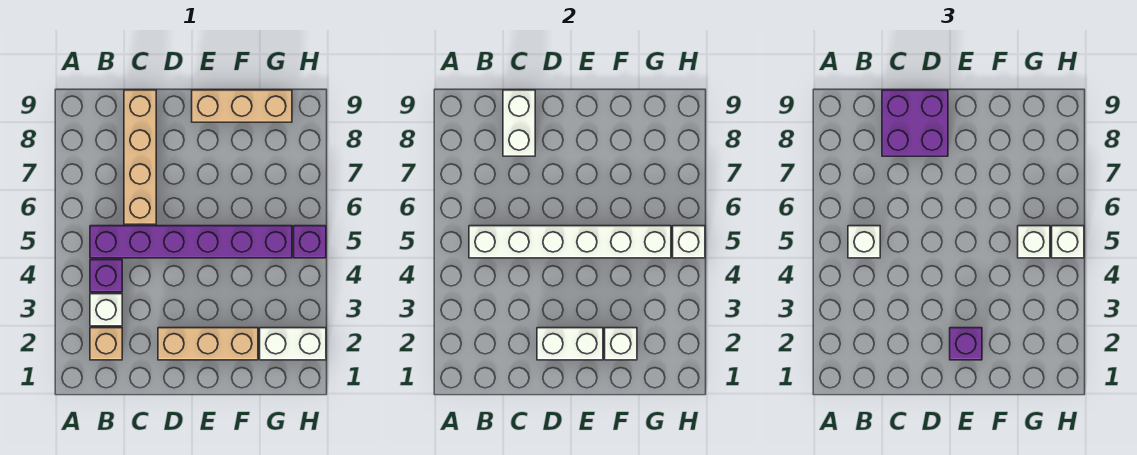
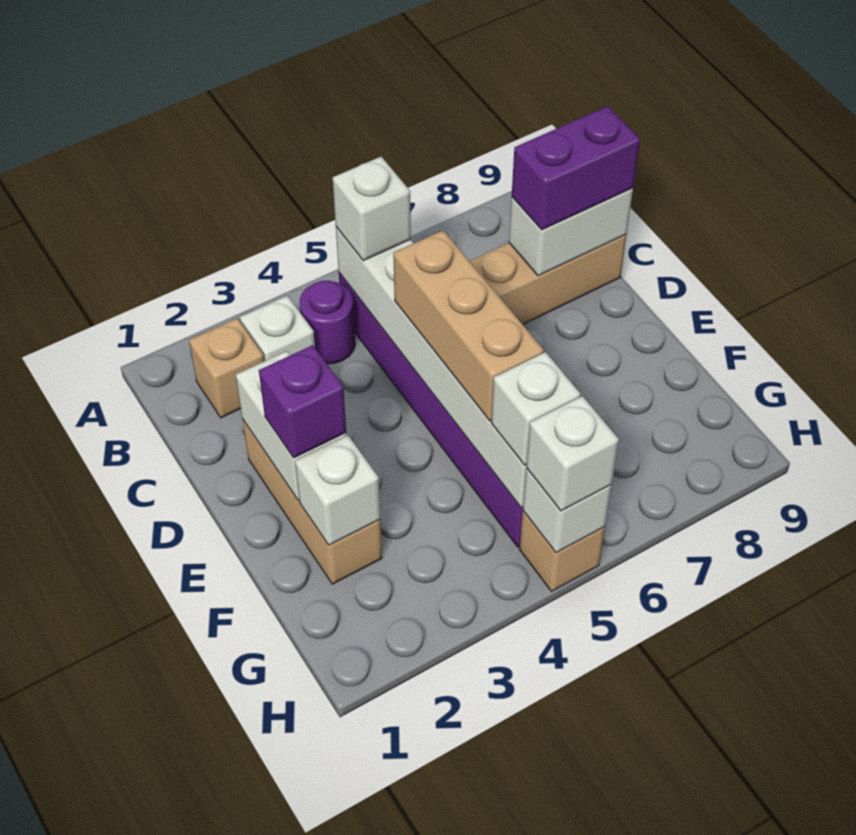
purple 1x1 brick [90,260,122,292] -> purple 1x1 round brick [300,281,355,364]
purple 2x2 brick [882,90,948,156] -> purple 1x2 brick [512,106,640,230]
tan 1x3 brick [192,90,292,122] -> tan 1x3 brick moved to [393,230,544,421]
white 1x2 brick [260,328,326,360] -> none
purple 1x1 brick [294,226,326,258] -> tan 1x1 brick [520,511,605,591]

